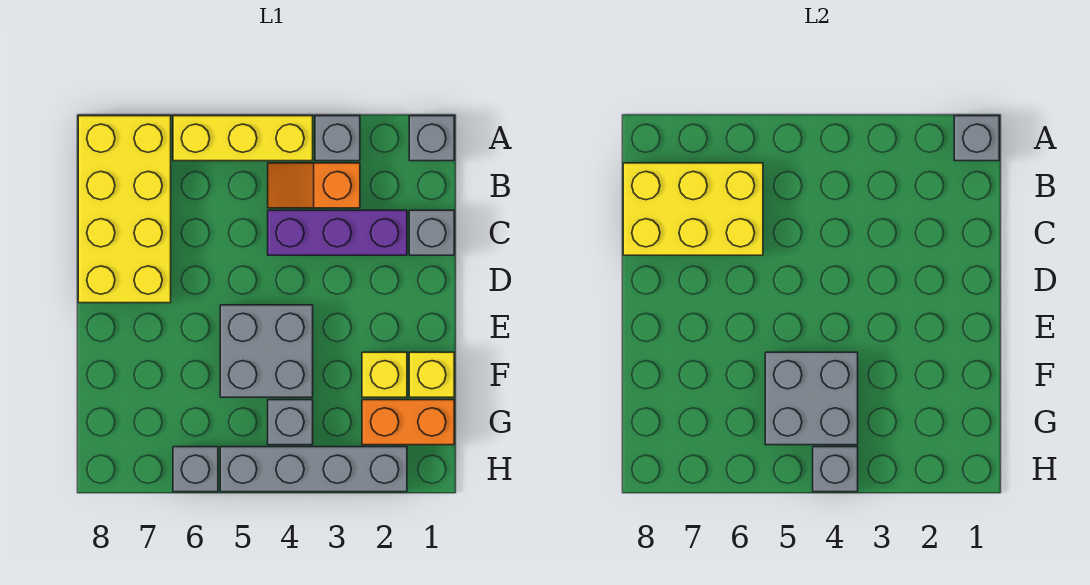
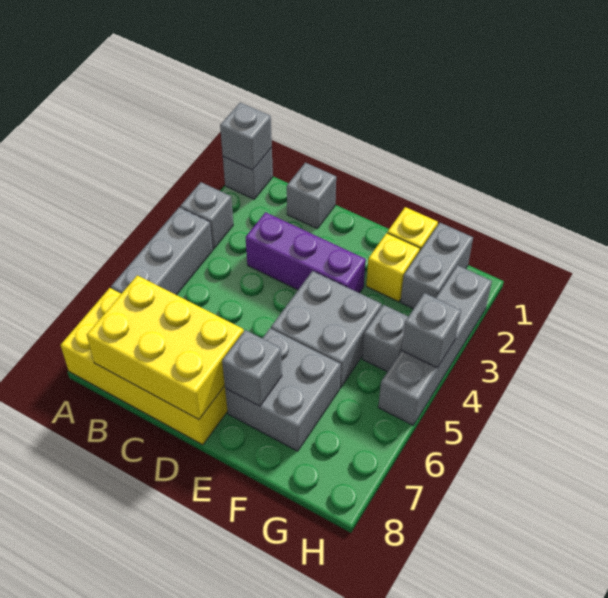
yellow 1x3 brick [173,116,313,161] -> grey 1x3 brick [111,207,213,295]
orange 1x2 slope [268,163,360,208] -> none
yellow 2x3 brick [623,163,763,255] -> yellow 2x3 brick turned to [87,275,244,419]
purple 1x3 brick [268,210,407,255] -> purple 1x3 brick turned to [246,212,366,293]
grey 2x2 brick [765,352,858,445] -> grey 2x2 brick moved to [225,328,341,451]
orange 1x2 brick [362,400,454,445] -> grey 1x2 brick [401,223,473,309]
grey 1x1 brick [173,447,218,492] -> grey 1x1 brick moved to [222,330,282,406]

